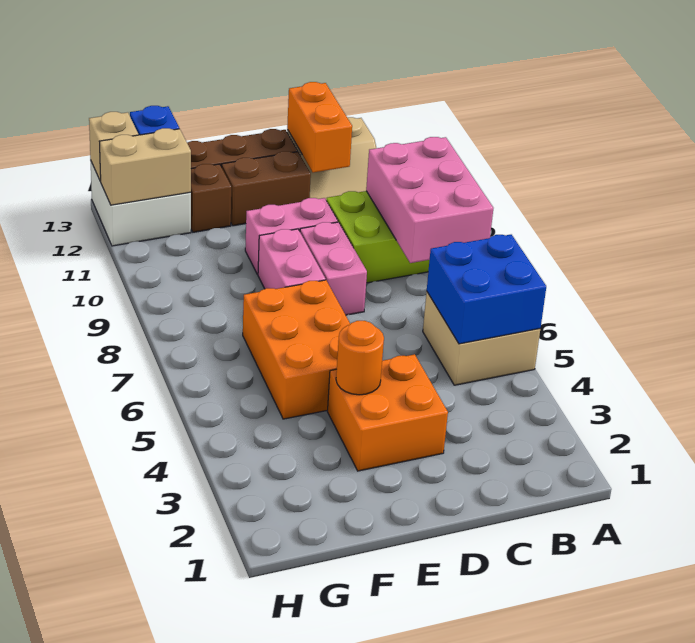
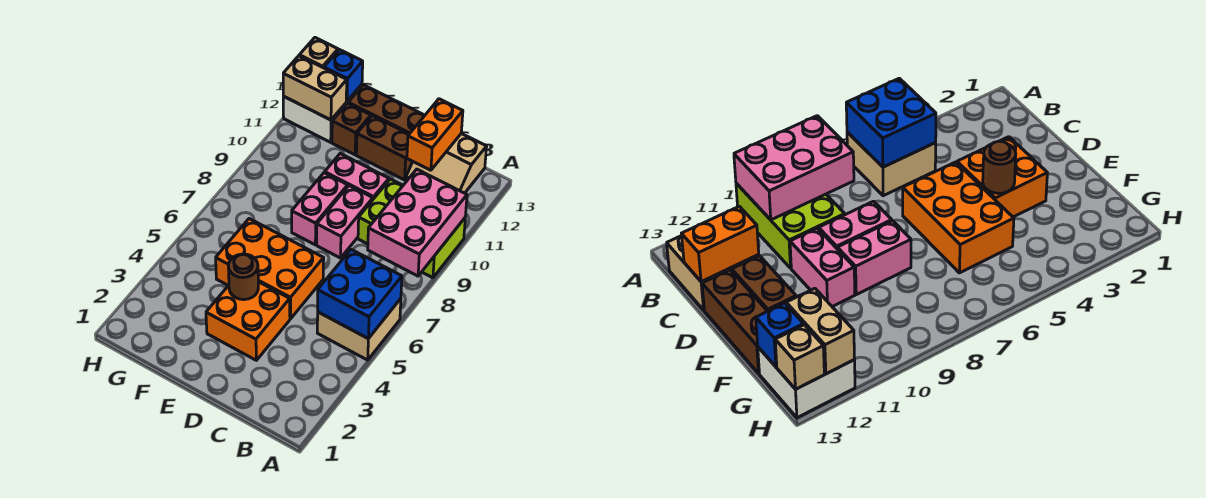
orange 1x1 round brick [336,321,384,395] -> brown 1x1 round brick [228,254,258,300]
orange 2x3 brick [243,280,350,419] -> orange 2x3 brick turned to [216,219,324,319]

